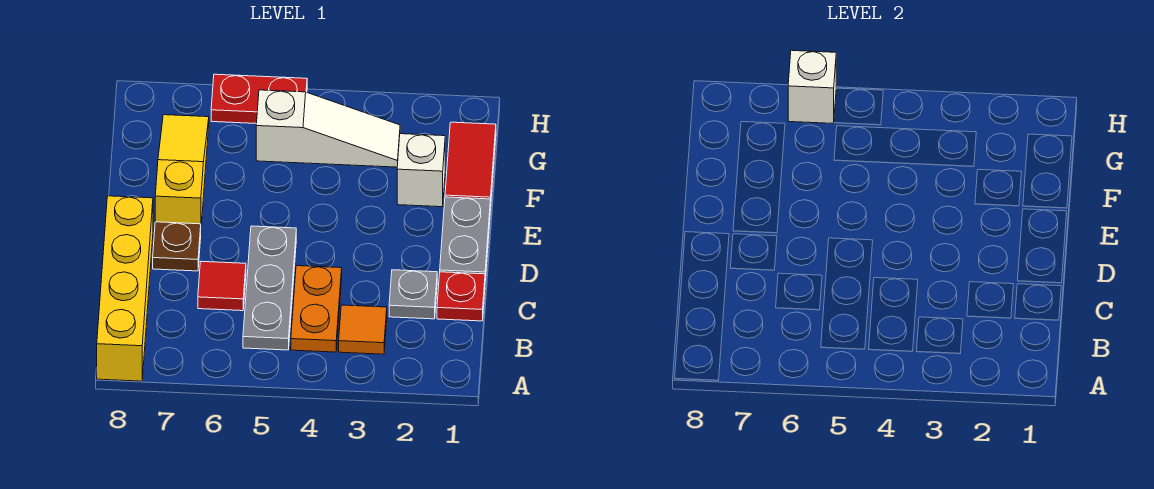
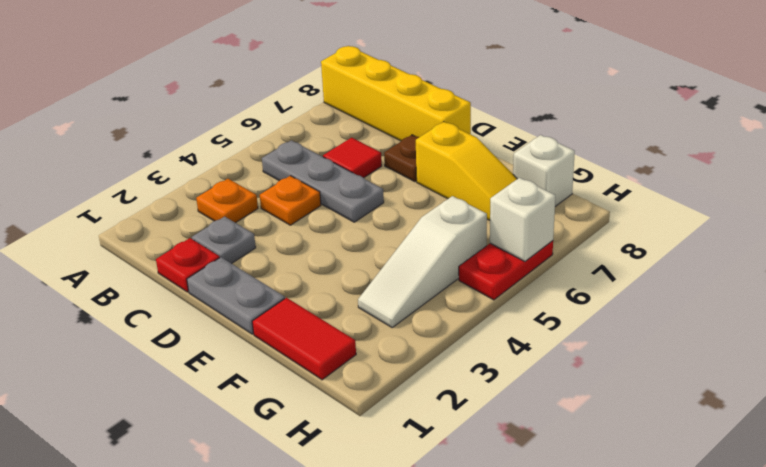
orange 1x1 tile [339,305,387,354] -> orange 1x1 plate [196,179,258,223]
orange 1x2 plate [291,266,342,352] -> orange 1x1 plate [260,176,321,225]
white 1x1 brick [397,134,445,207] -> white 1x1 brick moved to [513,135,575,206]

